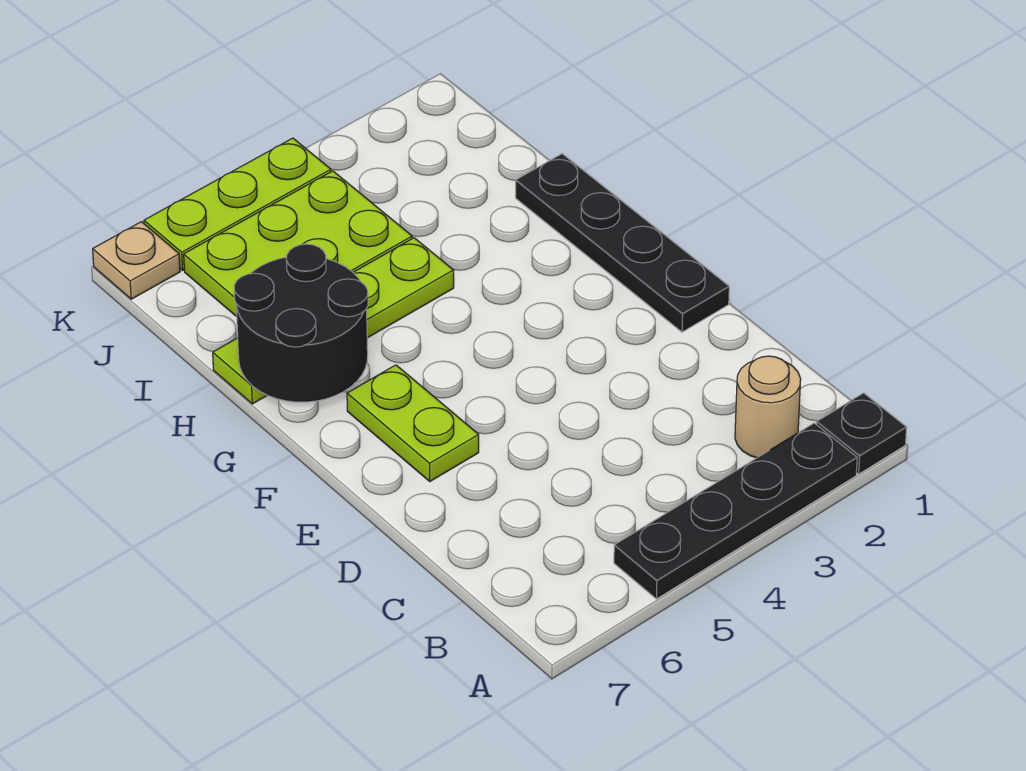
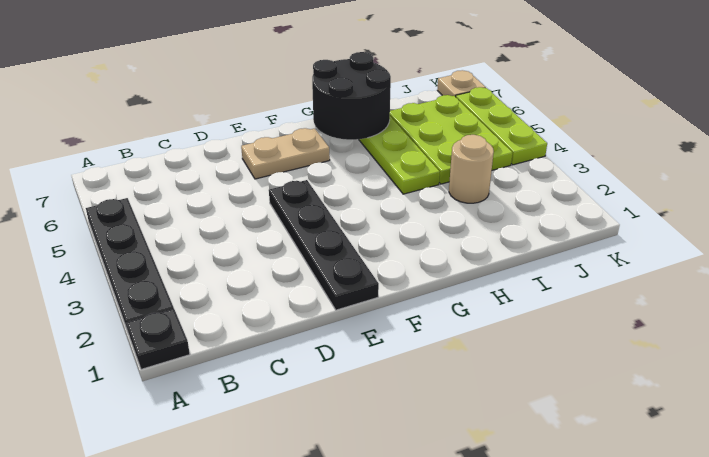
tan 1x1 round brick [735,356,801,458] -> tan 1x1 round brick moved to [449,135,494,203]
black 1x4 plate [516,154,729,332] -> black 1x4 plate turned to [269,180,379,310]
lime 1x2 plate [347,365,479,481] -> tan 1x2 plate [241,128,330,179]

